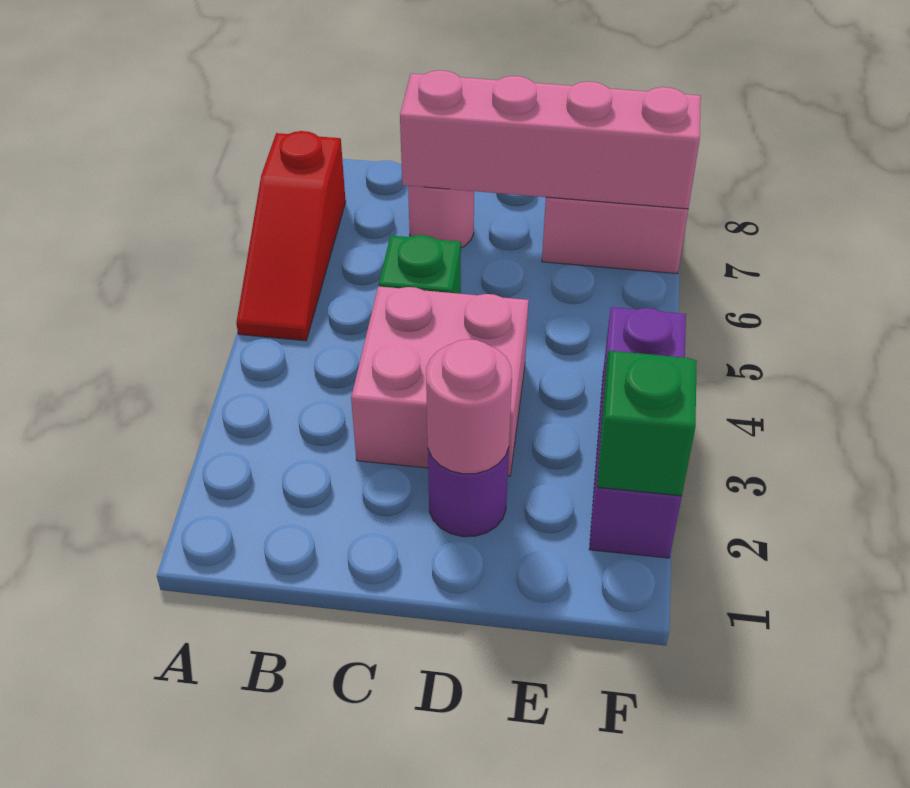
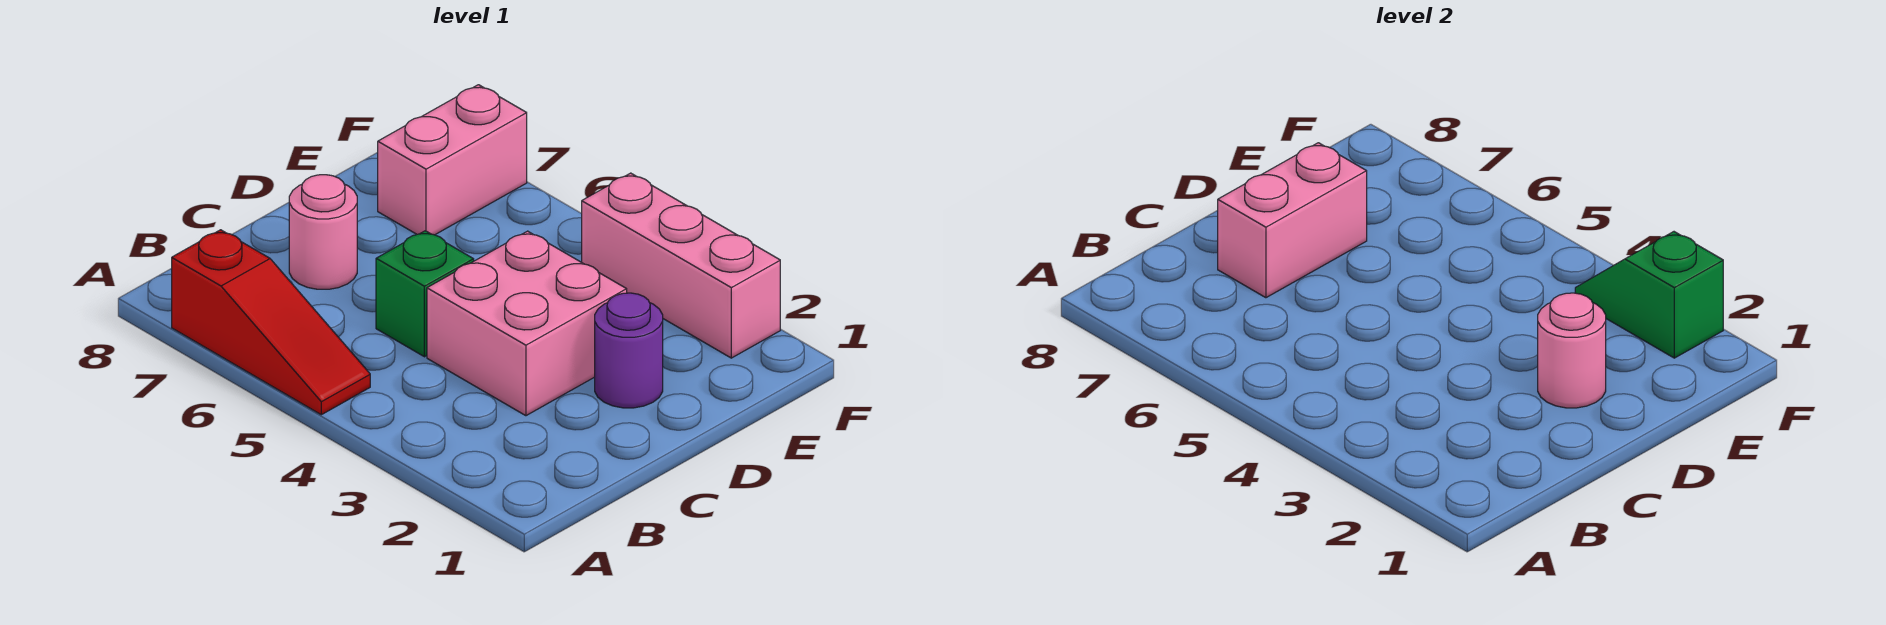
pink 1x4 brick [400,70,701,209] -> pink 1x2 brick [1218,143,1367,298]
purple 1x3 brick [589,307,686,558] -> pink 1x3 brick [582,173,780,358]

